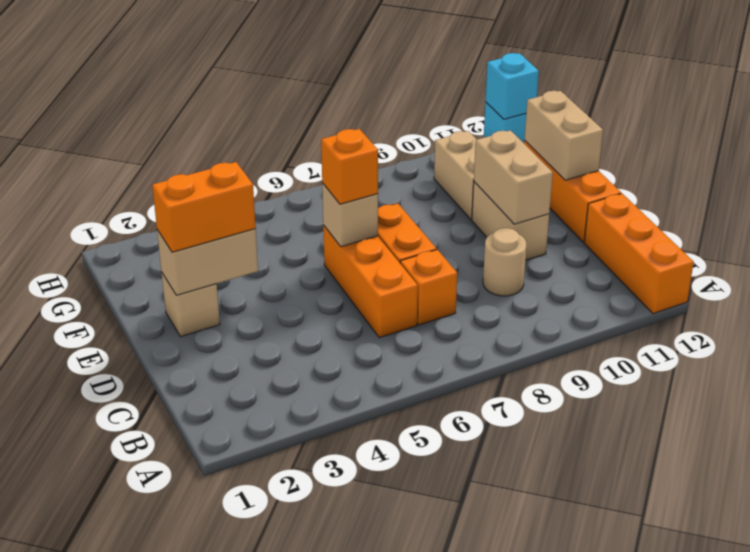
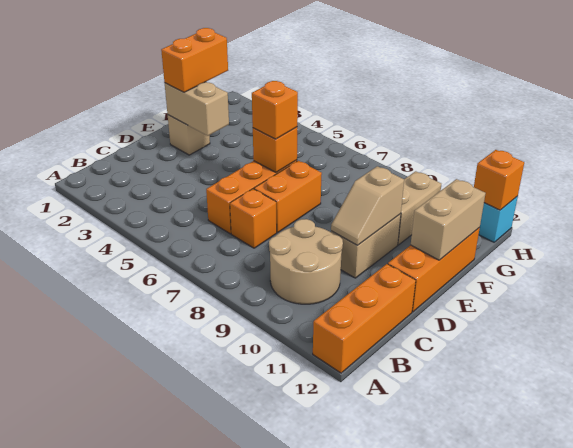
tan 1x1 round brick [483,228,526,296] -> tan 2x2 round brick [269,219,343,304]
tan 1x2 brick [474,130,553,224] -> tan 1x2 slope [331,166,404,245]
orange 1x2 brick [152,162,256,252] -> orange 1x2 brick turned to [161,28,228,92]
tan 1x1 brick [322,183,378,247] -> orange 1x1 brick [253,127,297,172]
cyan 1x1 brick [485,53,539,119] -> orange 1x1 brick [474,150,524,210]

